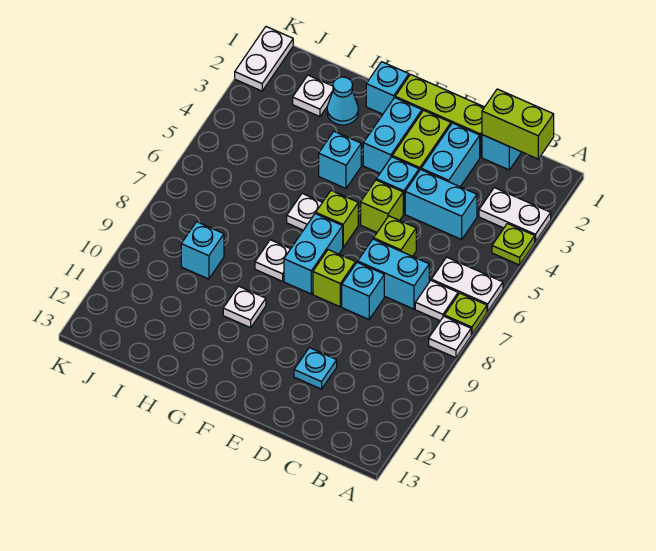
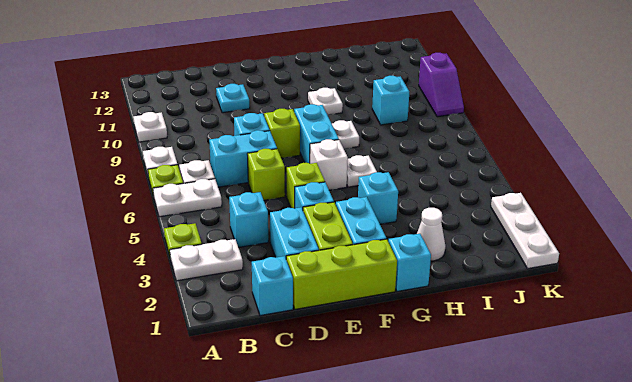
lime 1x2 brick [482,89,554,159] -> none
cyan 1x2 brick [405,170,477,239] -> cyan 1x1 brick [229,192,268,247]
lime 1x1 brick [316,191,358,247] -> white 1x1 brick [310,139,348,190]
cyan 1x1 cone [327,77,358,125] -> white 1x1 cone [417,208,445,261]
white 1x1 plate [293,75,333,117] -> white 1x1 plate moved to [133,112,167,142]
white 1x2 plate [235,27,293,91] -> white 1x3 plate [491,193,559,269]
none -> purple 1x2 slope [419,53,464,117]

